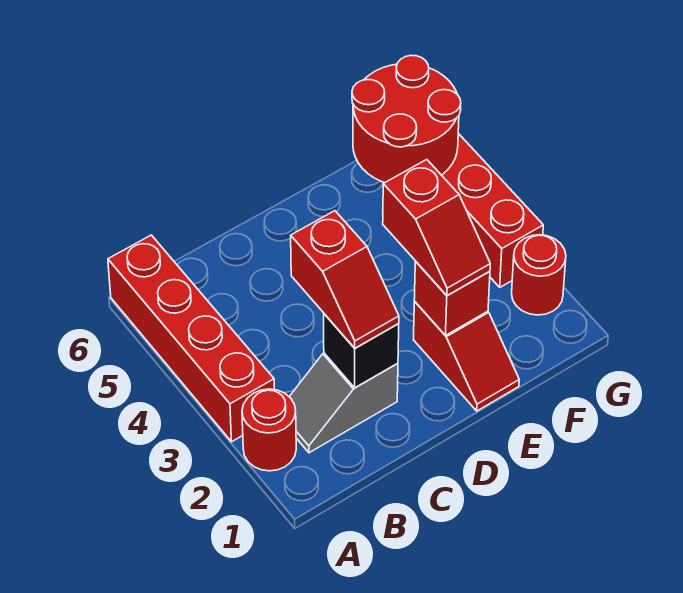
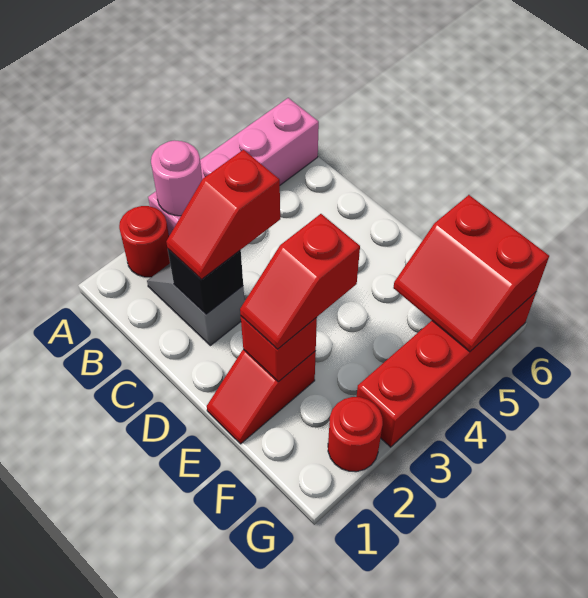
red 1x4 brick [108,235,274,442] -> pink 1x4 brick [148,98,319,236]
none -> pink 1x1 round brick [151,140,202,216]
red 2x2 round brick [352,55,461,183] -> red 2x2 slope [393,195,549,352]

